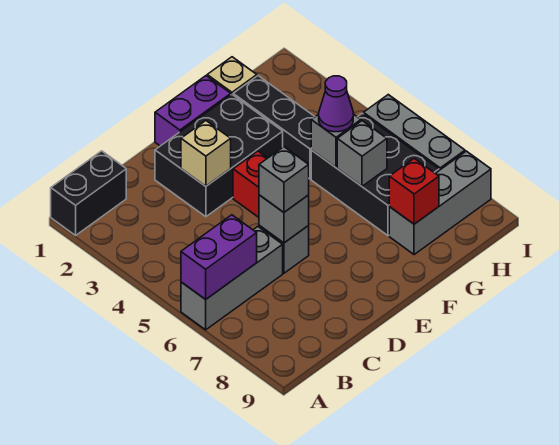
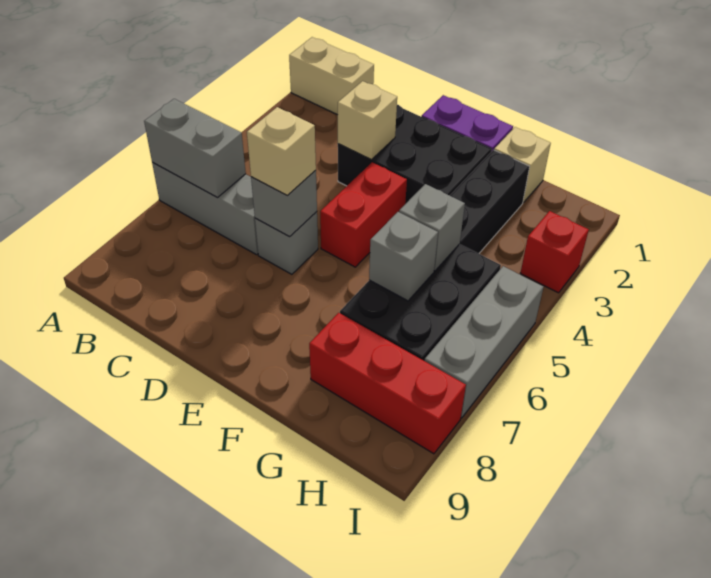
black 1x2 brick [51,151,126,235] -> tan 1x2 brick [289,37,374,115]
purple 1x2 brick [181,215,257,299] -> grey 1x2 brick [144,99,246,198]
grey 1x1 brick [259,147,309,212] -> tan 1x1 brick [247,107,316,195]
purple 1x1 cone [319,76,353,132] -> none
grey 1x3 brick [389,151,491,255] -> red 1x3 brick [309,313,466,454]
red 1x1 brick [389,158,439,224] -> red 1x1 brick moved to [520,211,589,293]

